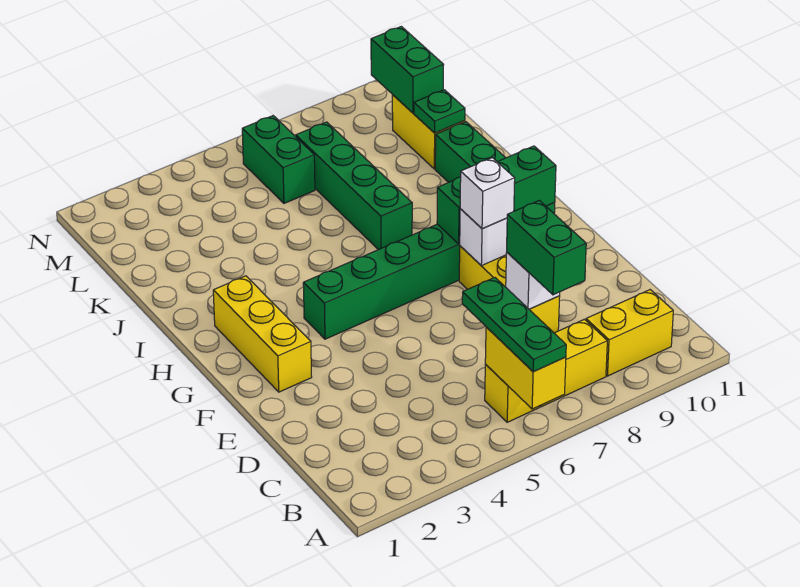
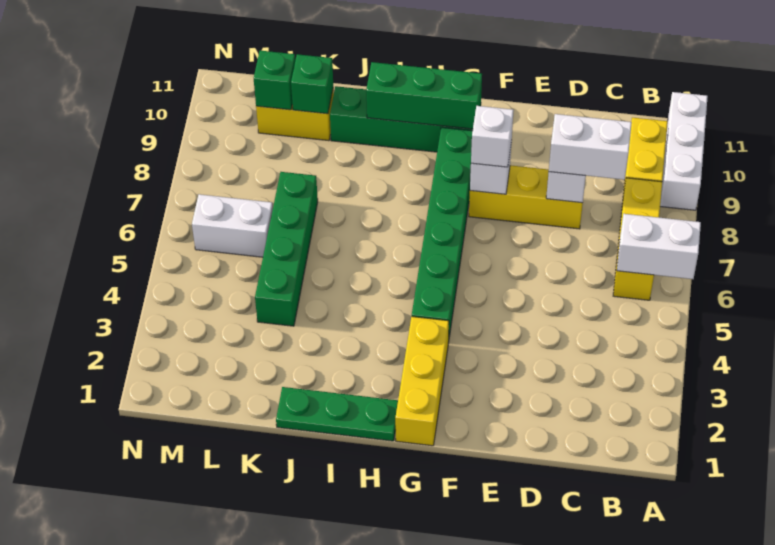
yellow 1x2 brick [485,327,566,409] -> white 1x2 brick [617,214,701,279]
green 1x3 plate [462,278,566,372] -> green 1x3 plate moved to [276,387,398,441]
none -> white 1x3 brick [660,92,708,210]
green 1x2 brick [507,201,586,295] -> white 1x2 brick [549,114,632,180]
yellow 1x3 brick [213,276,312,392] -> yellow 1x3 brick turned to [395,316,449,446]
green 1x3 brick [437,146,556,244] -> green 1x3 brick turned to [366,62,482,129]
green 1x4 brick [296,122,412,250] -> green 1x4 brick turned to [255,172,318,326]
green 1x1 plate [414,90,465,133] -> green 1x1 brick [291,54,333,114]
green 1x2 brick [242,116,315,203] -> white 1x2 brick [192,194,273,257]
green 1x2 brick [371,26,444,113] -> green 1x1 brick [254,51,295,110]

